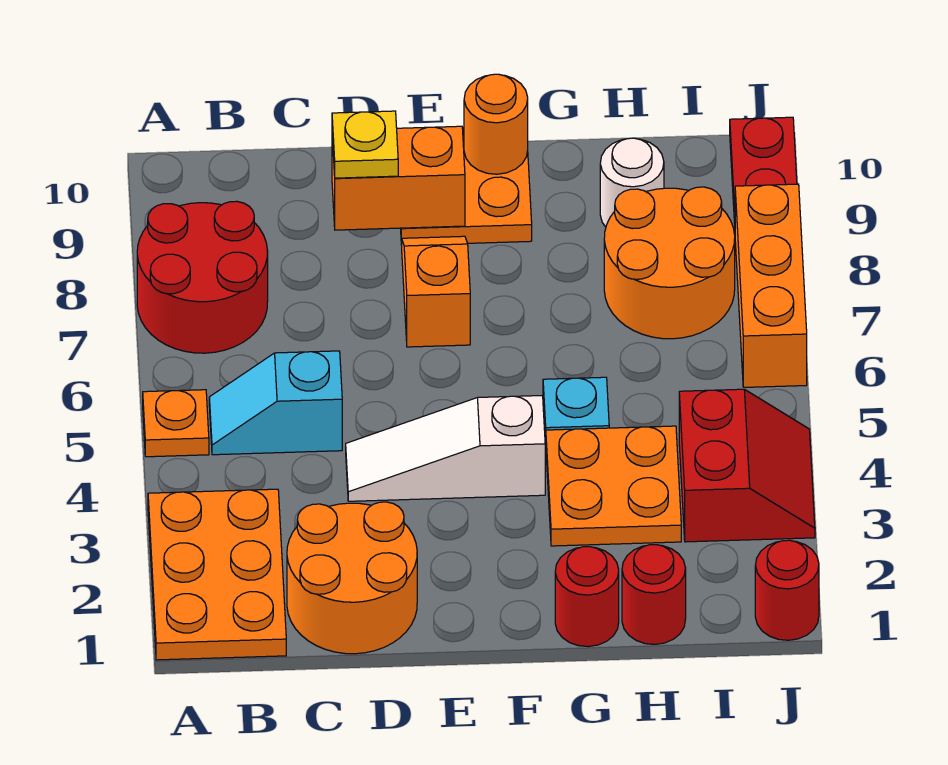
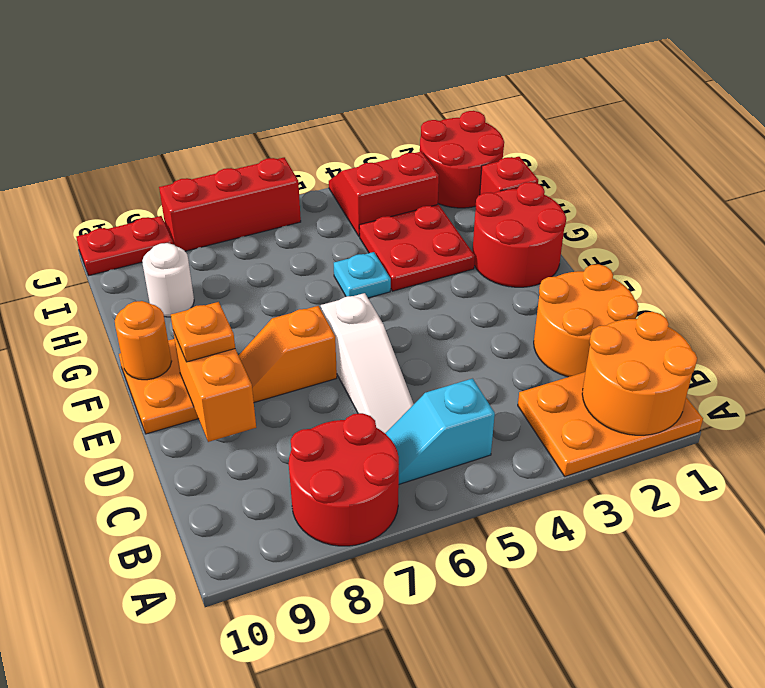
orange 1x1 plate [143,390,209,457] -> orange 1x1 plate moved to [171,302,235,362]
cyan 1x2 slope [209,351,342,455] -> cyan 1x2 slope turned to [385,379,495,484]
white 1x3 slope [346,396,545,501] -> white 1x3 slope moved to [321,293,414,433]
yellow 1x1 plate [332,111,398,178] -> none
red 1x1 round brick [555,547,619,647] -> red 2x2 round brick [473,182,566,287]
orange 2x2 plate [546,426,681,546] -> red 2x2 plate [359,205,475,291]
red 1x1 round brick [622,545,686,644] -> red 1x1 brick [480,157,538,195]
orange 2x2 round brick [604,187,735,339] -> orange 2x2 round brick moved to [582,312,697,435]
red 1x1 round brick [755,540,819,640] -> red 2x2 round brick [420,111,504,208]
orange 1x3 brick [735,184,807,387] -> red 1x3 brick [159,157,301,251]

